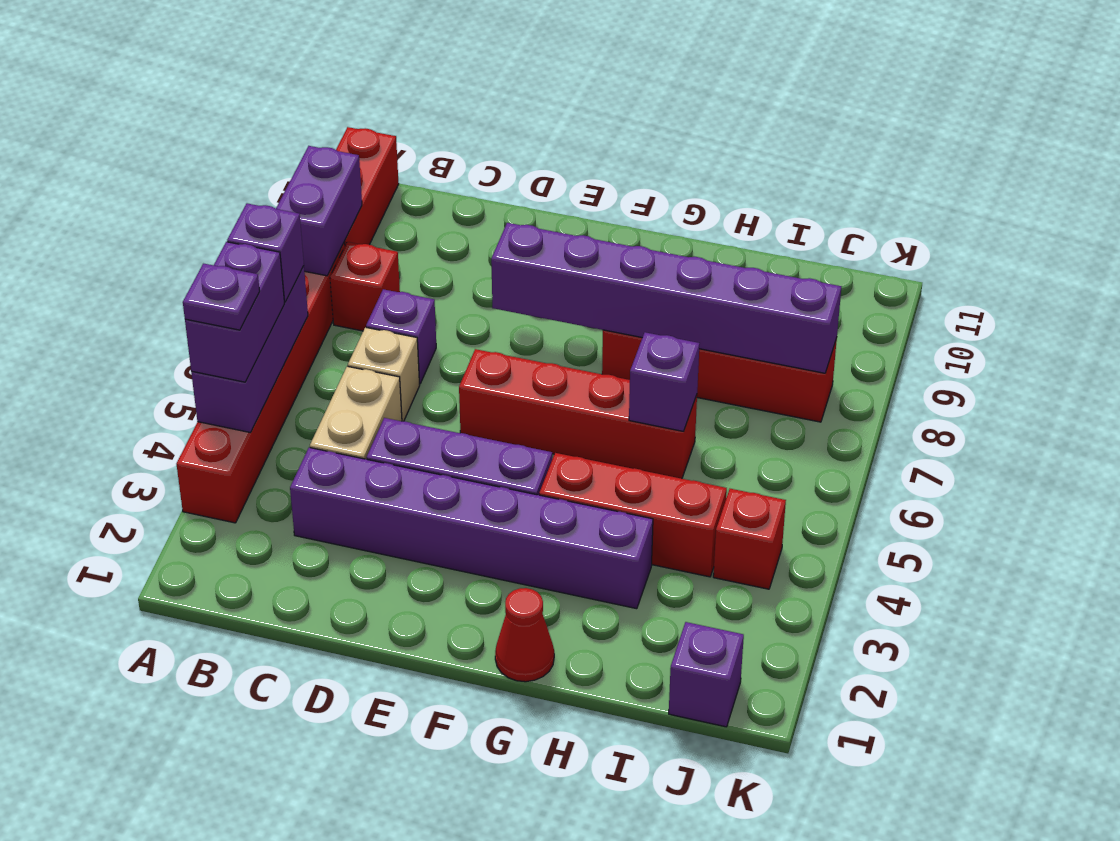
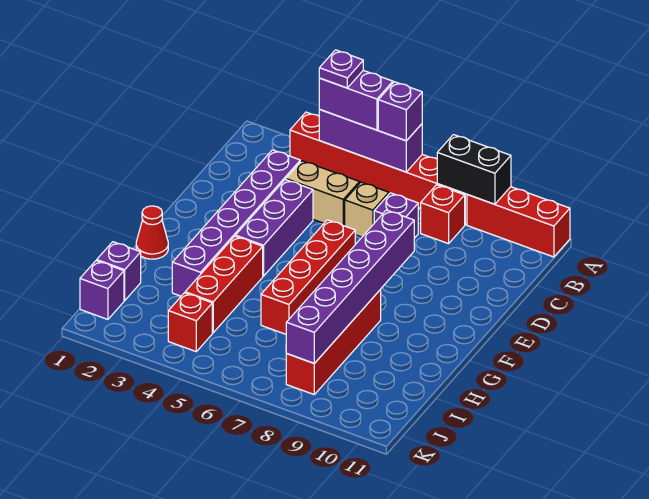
purple 1x2 brick [276,146,362,276] -> black 1x2 brick [437,135,511,204]
purple 1x1 brick [629,332,700,431] -> purple 1x1 brick moved to [97,242,141,301]

